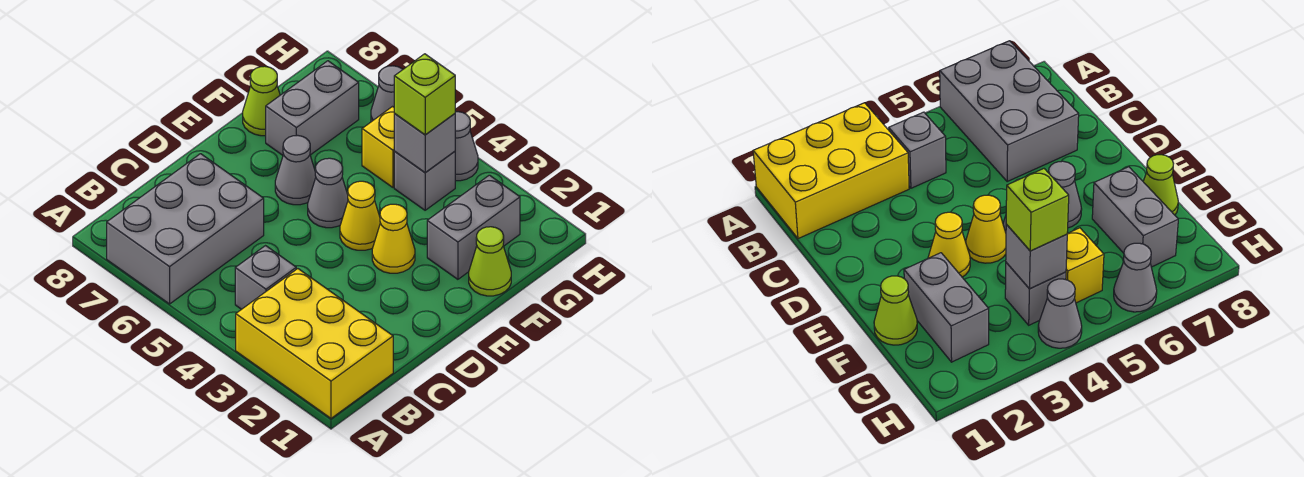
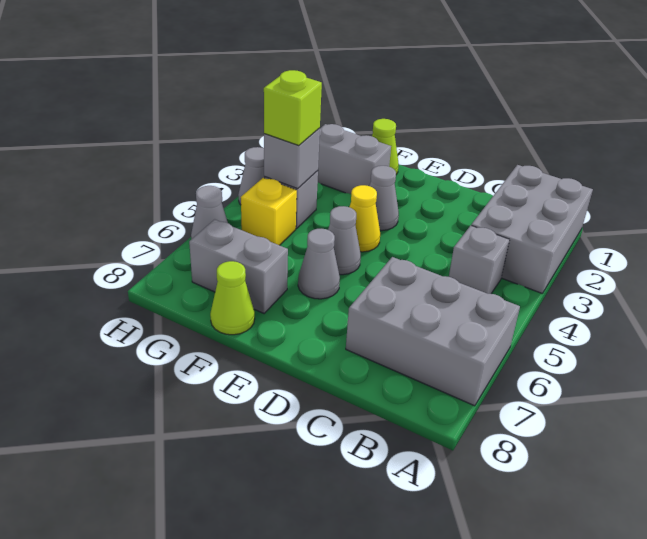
yellow 2x3 brick [236,269,393,418] -> grey 2x3 brick [471,165,593,293]
yellow 1x1 cone [372,204,415,273] -> grey 1x1 cone [370,166,399,231]

